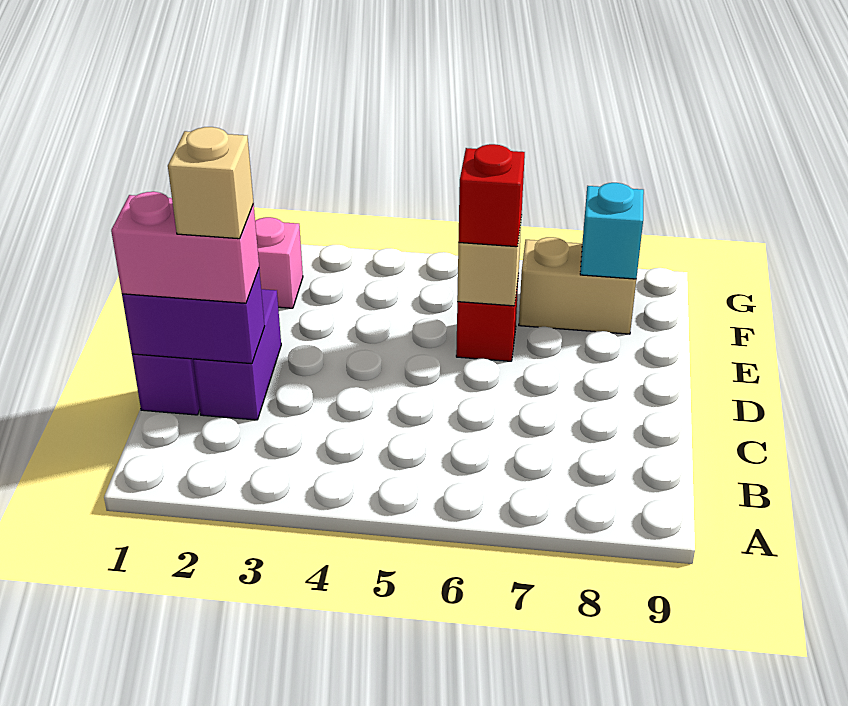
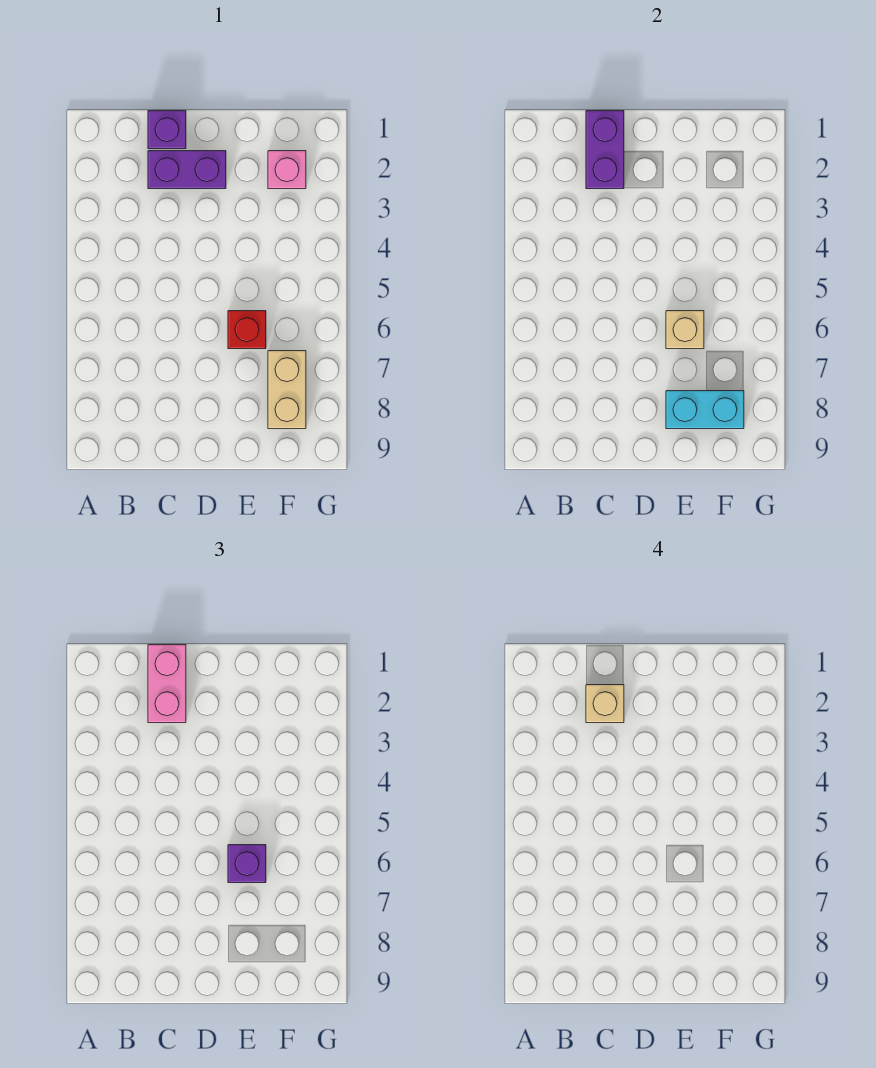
red 1x1 brick [458,144,525,247] -> purple 1x1 brick [228,845,266,883]
cyan 1x1 brick [580,183,644,279] -> cyan 1x2 brick [666,391,744,429]

